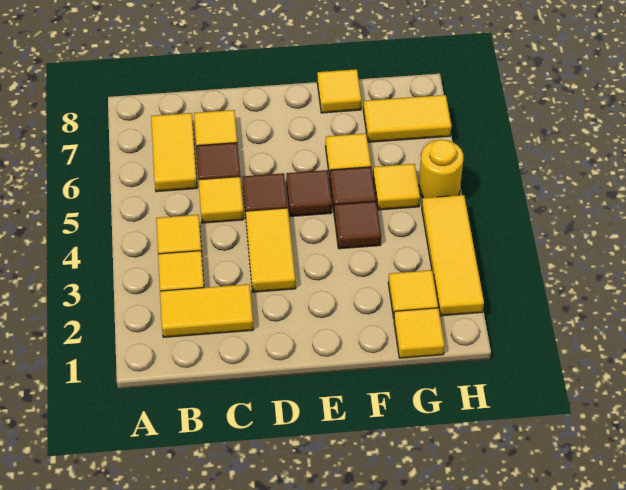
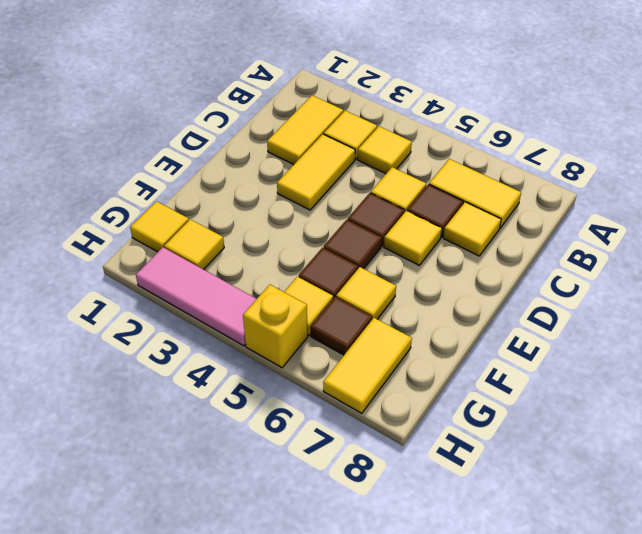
yellow 1x2 tile [246,208,296,292] -> yellow 1x2 tile turned to [277,134,355,210]
brown 1x1 tile [334,201,381,249] -> brown 1x1 tile moved to [310,297,372,355]
yellow 1x1 tile [317,69,361,113] -> yellow 1x1 tile moved to [384,211,442,265]
yellow 1x3 tile [422,195,484,316] -> pink 1x3 tile [136,247,256,346]
yellow 1x1 round brick [419,140,463,198] -> yellow 1x1 brick [243,285,308,368]

